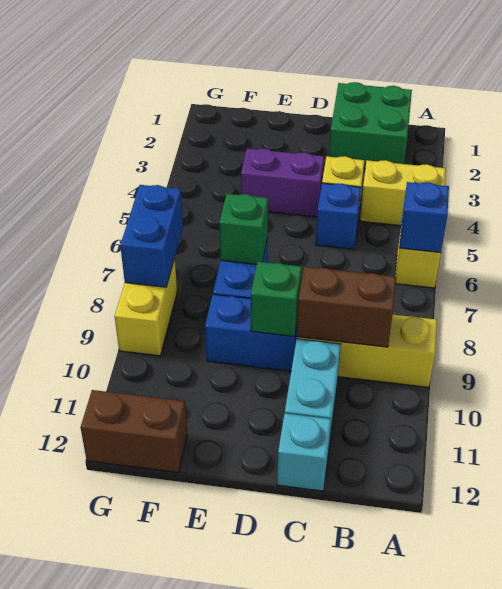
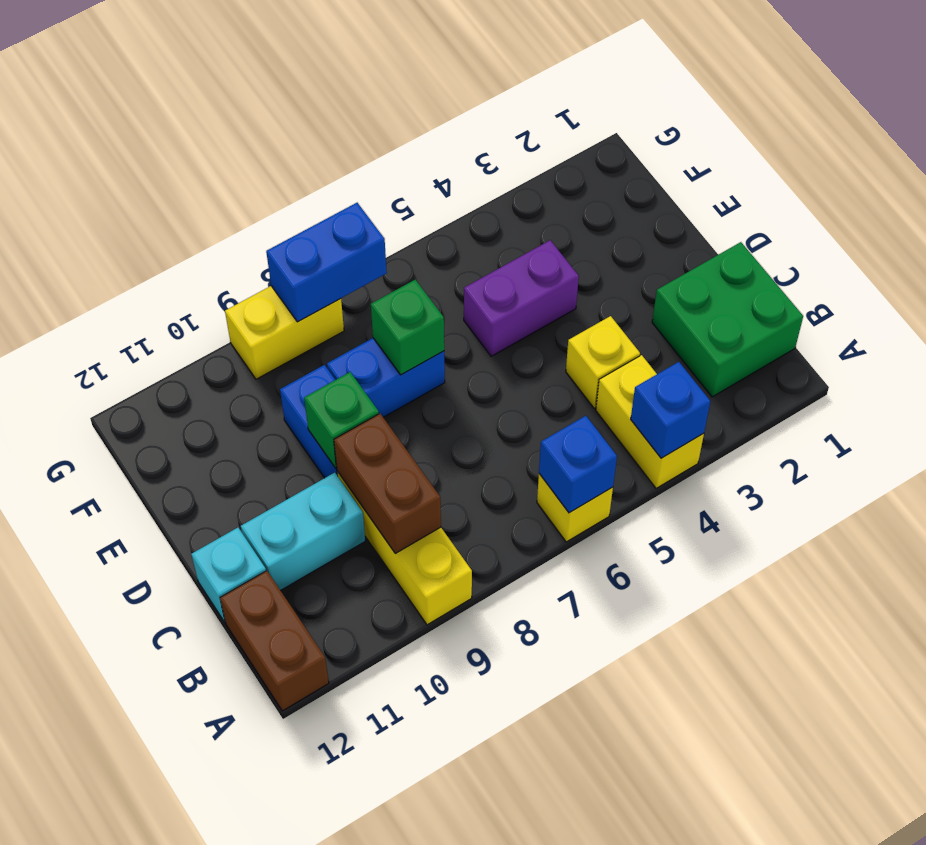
blue 1x1 brick [316,183,361,249] -> blue 1x1 brick moved to [631,362,710,458]
purple 1x2 brick [241,148,324,217] -> purple 1x2 brick turned to [464,240,579,356]
brown 1x2 brick [81,390,187,473] -> brown 1x2 brick moved to [220,571,329,711]

